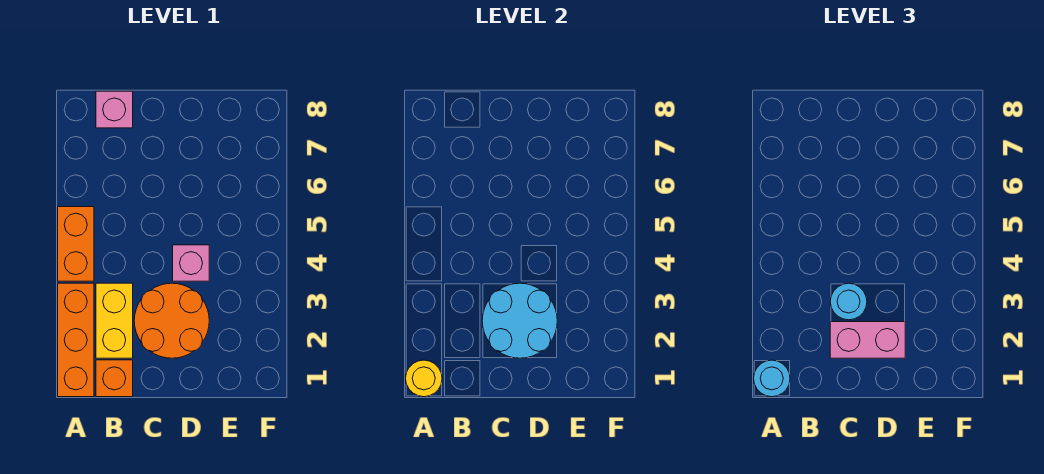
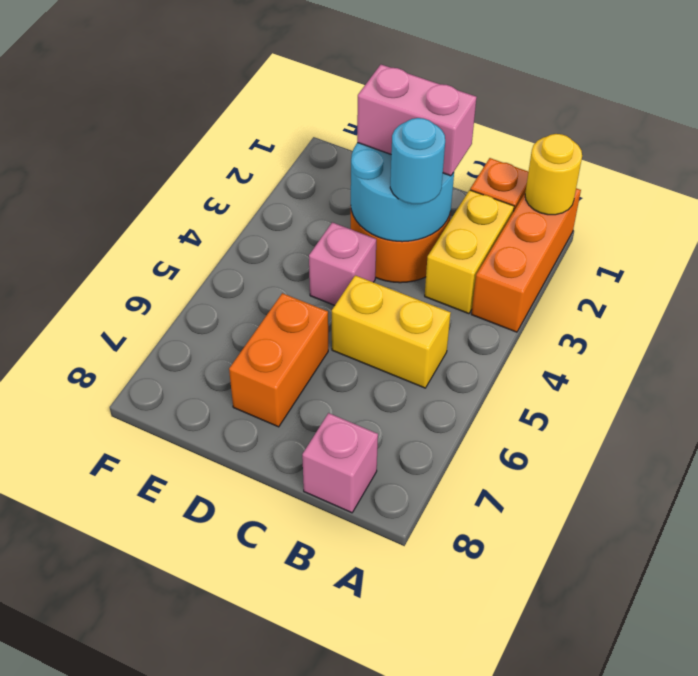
cyan 1x1 round brick [754,360,790,397] -> none
orange 1x2 brick [58,207,94,281] -> orange 1x2 brick moved to [229,293,328,427]
none -> yellow 1x2 brick [332,275,451,388]

